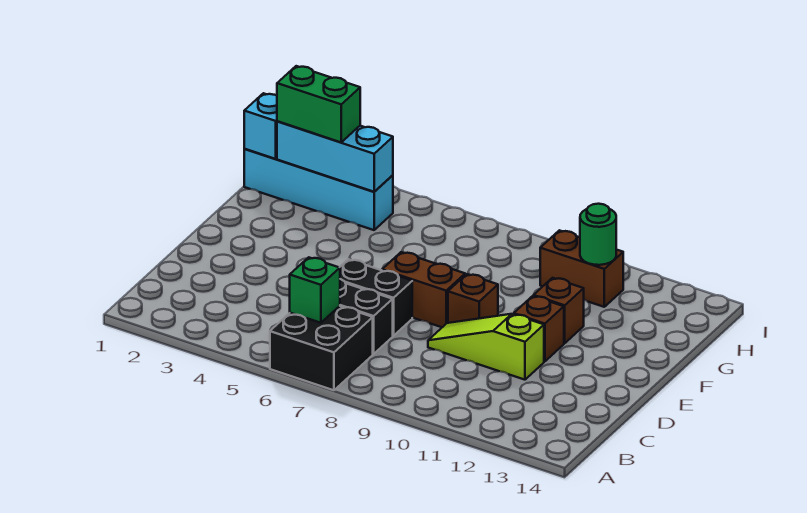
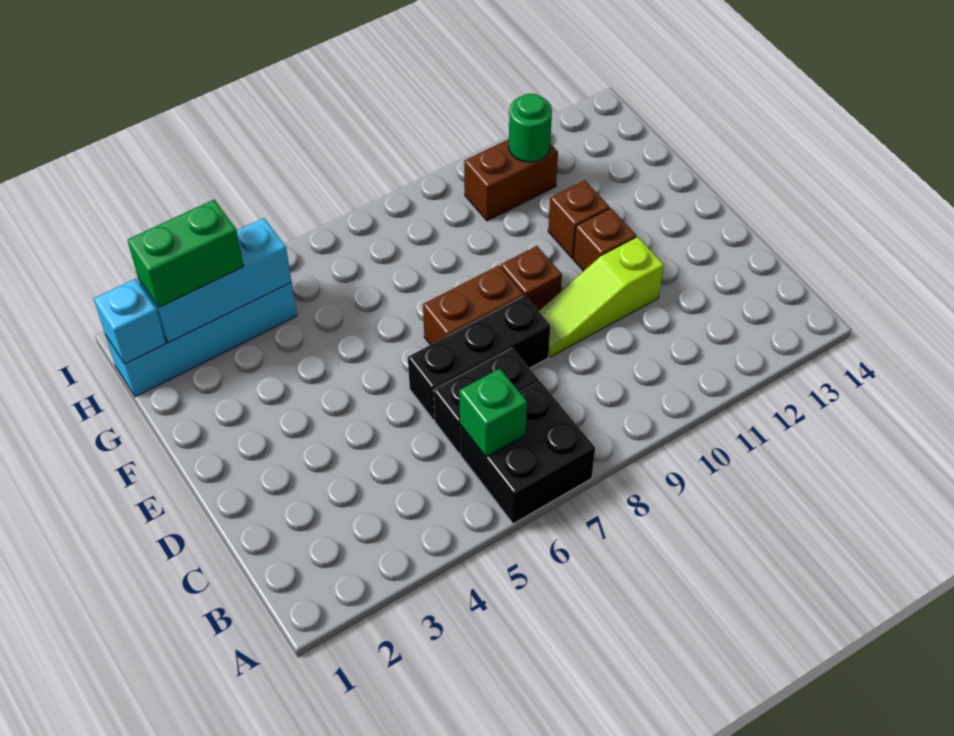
black 1x2 brick [339,259,412,336] -> black 1x3 brick [408,296,550,420]

